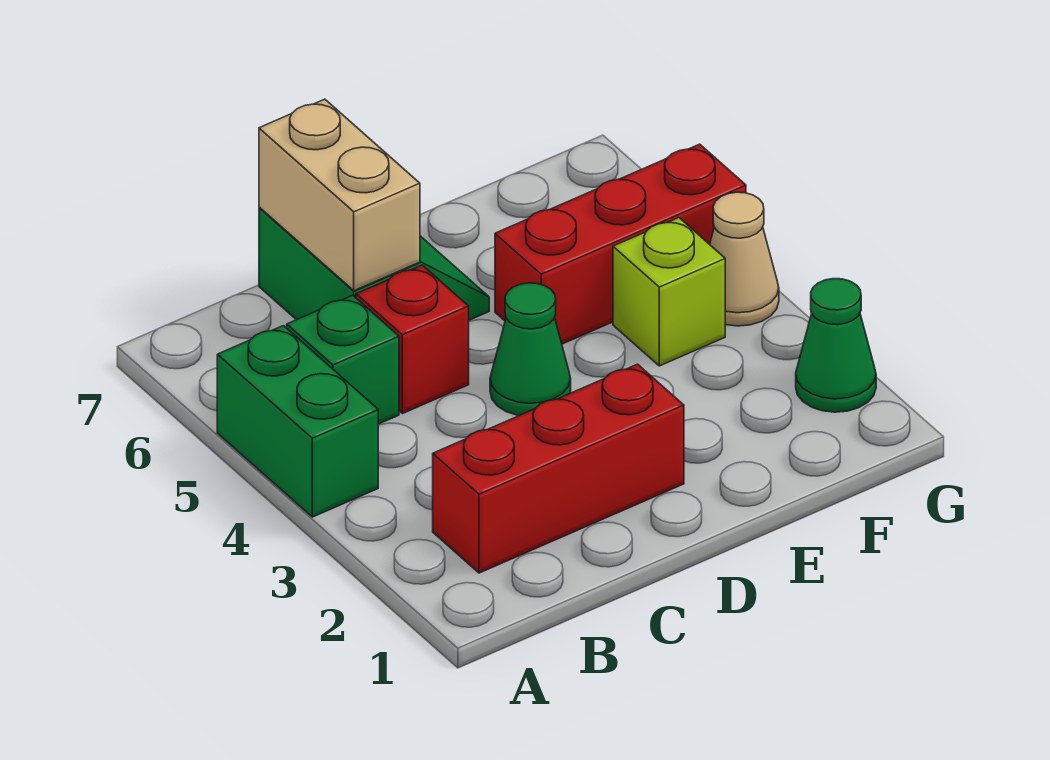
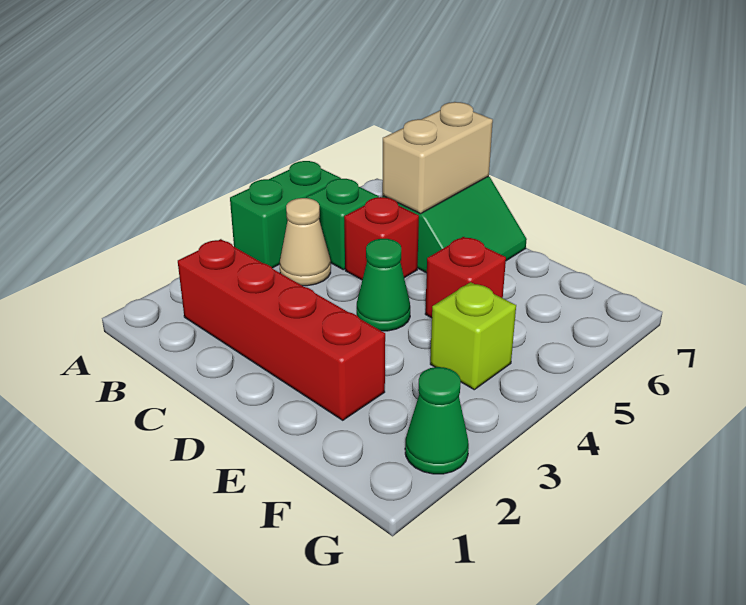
red 1x3 brick [433,364,684,573] -> red 1x4 brick [178,239,385,420]
red 1x3 brick [495,144,746,344] -> red 1x1 brick [425,237,506,318]
tan 1x1 cone [710,192,779,326] -> tan 1x1 cone moved to [280,198,331,286]

